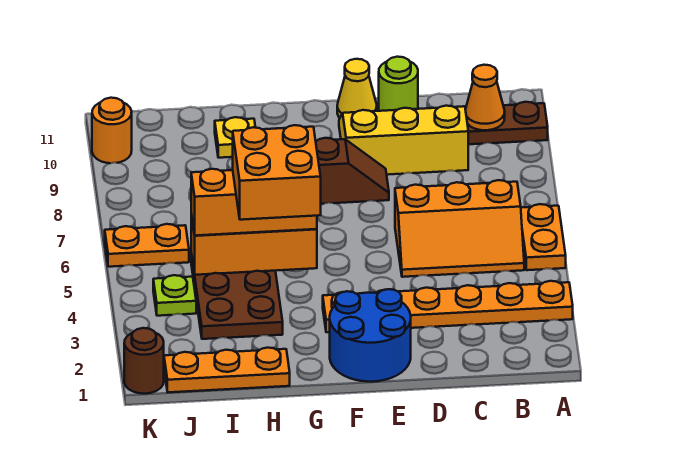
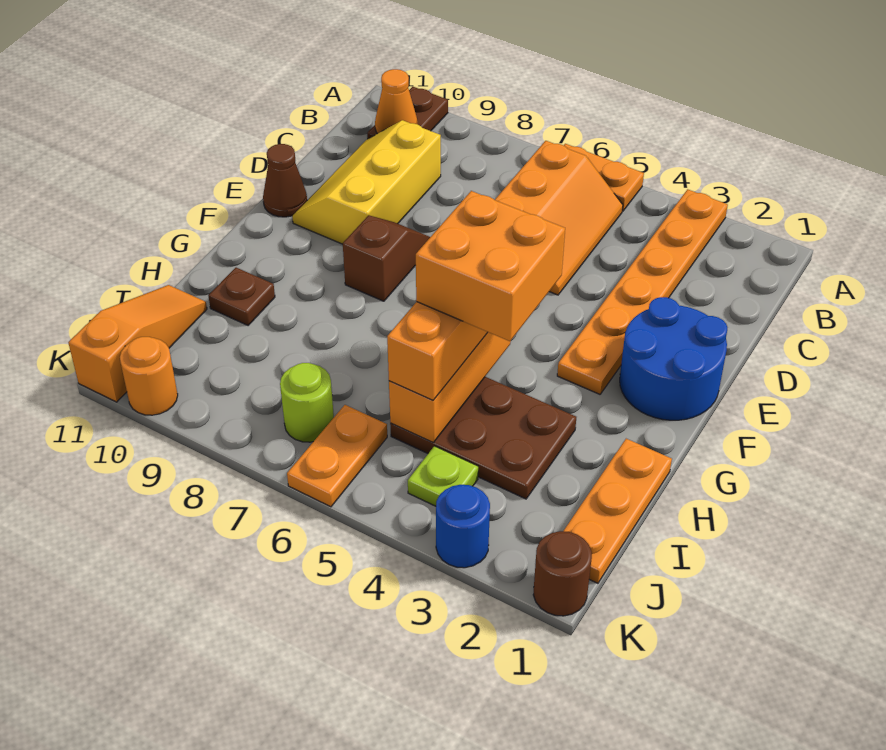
lime 1x1 round brick [379,57,418,111] -> lime 1x1 round brick moved to [280,363,334,442]
yellow 1x1 cone [337,59,377,118] -> brown 1x1 cone [263,144,307,217]
yellow 1x1 plate [215,117,255,158] -> brown 1x1 plate [208,268,275,325]
none -> orange 1x3 slope [68,285,207,402]
none -> blue 1x1 round brick [436,485,490,568]

